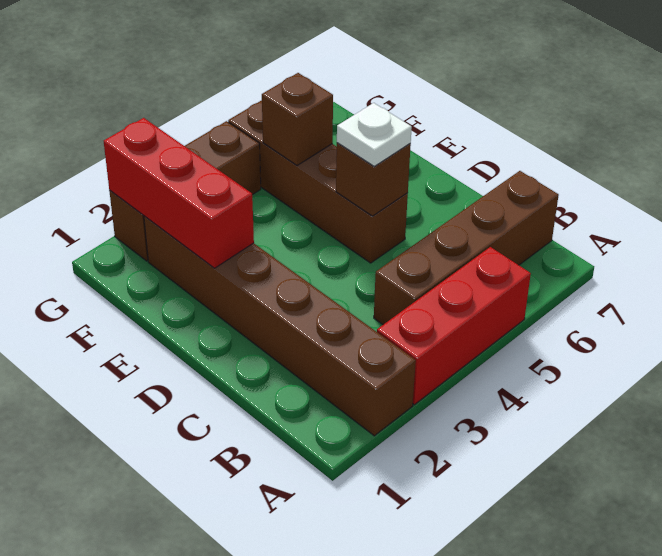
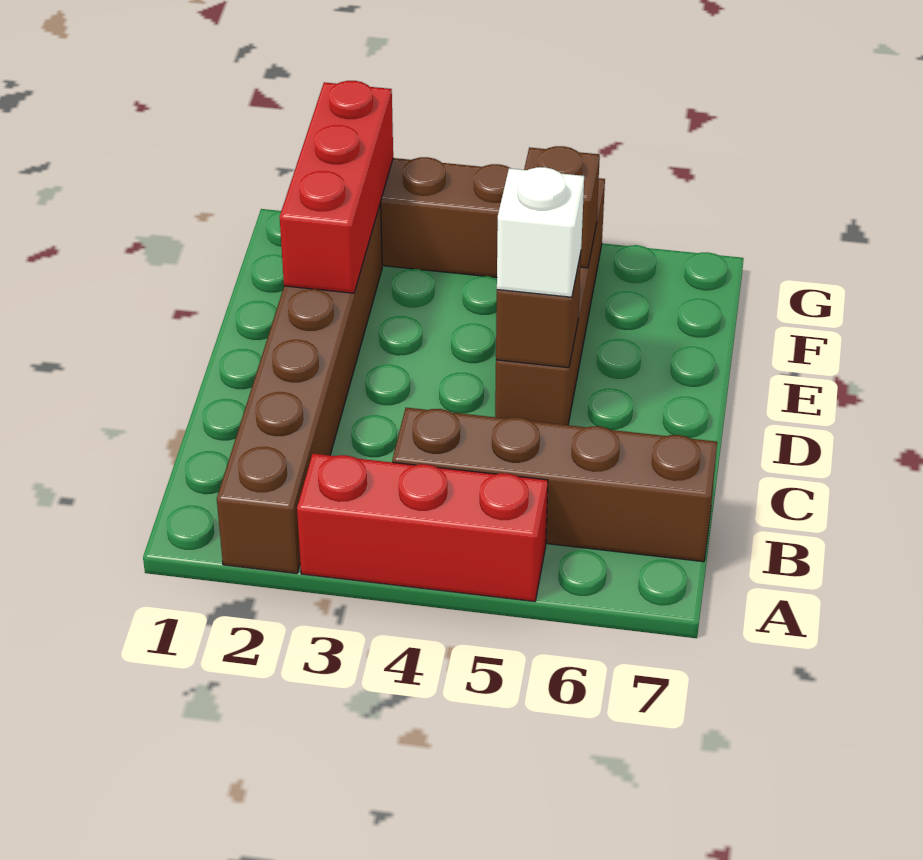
white 1x1 plate [337,103,412,167] -> white 1x1 brick [497,167,584,297]

